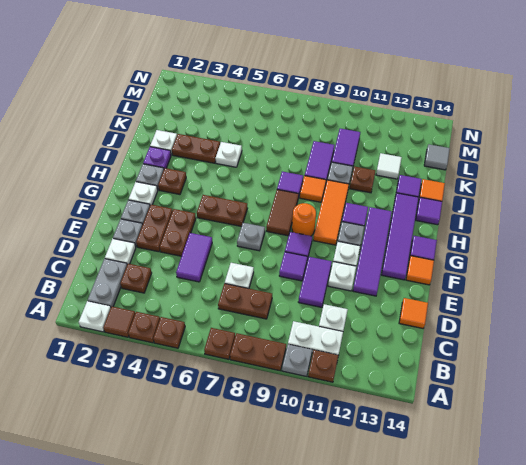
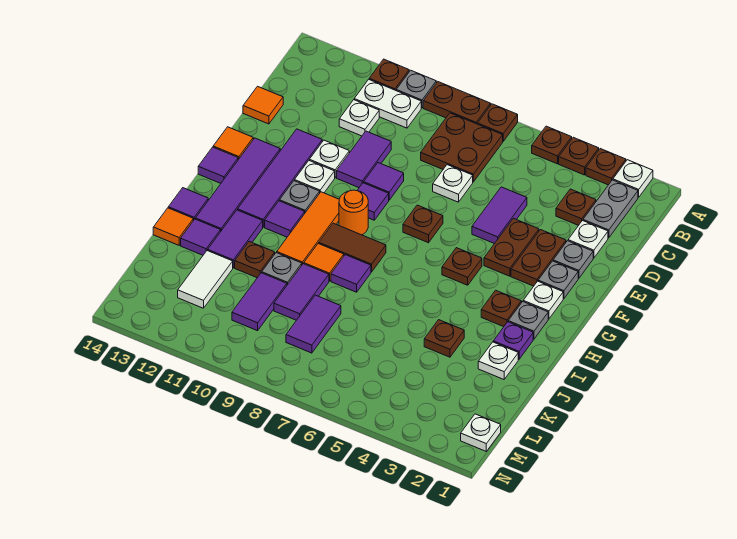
brown 1x1 tile [103,306,135,337] -> brown 1x1 plate [586,149,626,185]
brown 1x2 plate [218,284,272,319] -> brown 2x2 plate [421,113,503,182]
grey 1x1 plate [237,223,265,251] -> brown 1x1 plate [403,205,443,243]
brown 1x2 plate [197,195,248,226] -> brown 1x1 plate [442,248,482,285]
brown 1x2 tile [266,190,299,236] -> brown 1x2 tile turned to [319,223,386,272]
none -> purple 1x2 tile [208,210,263,268]
brown 1x2 plate [172,134,220,163] -> brown 1x1 plate [424,320,464,357]
white 1x1 plate [215,142,242,167] -> white 1x1 plate moved to [461,414,501,451]
none -> purple 1x2 tile [286,295,341,353]
white 1x1 tile [376,153,402,179] -> white 1x2 tile [178,250,233,308]
grey 1x1 tile [424,144,450,170] -> none

